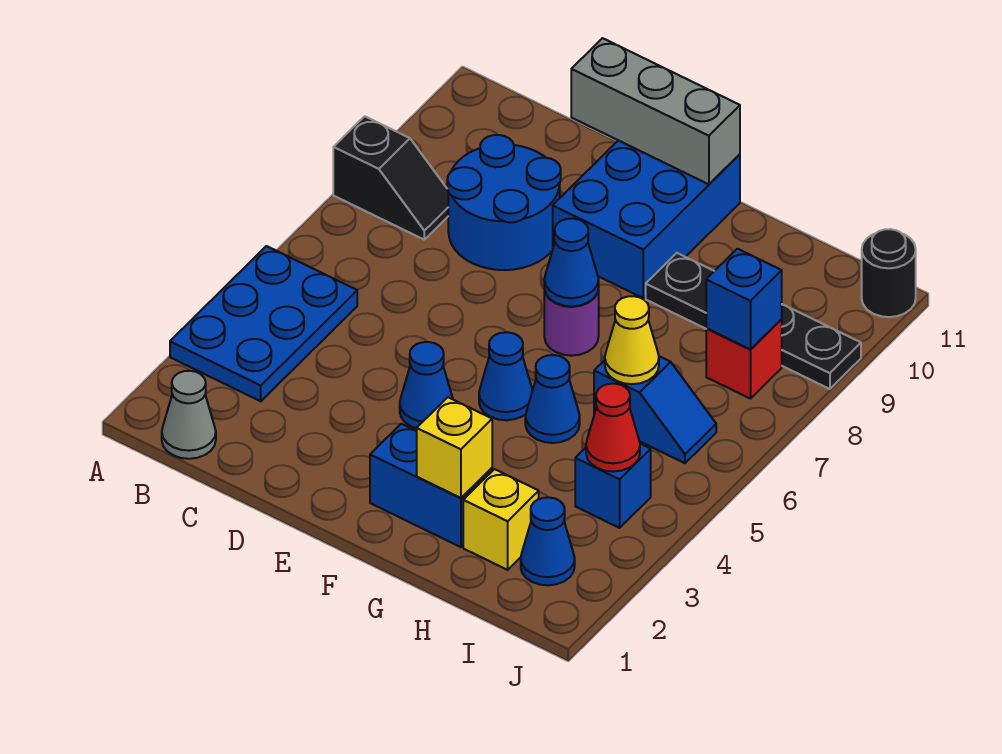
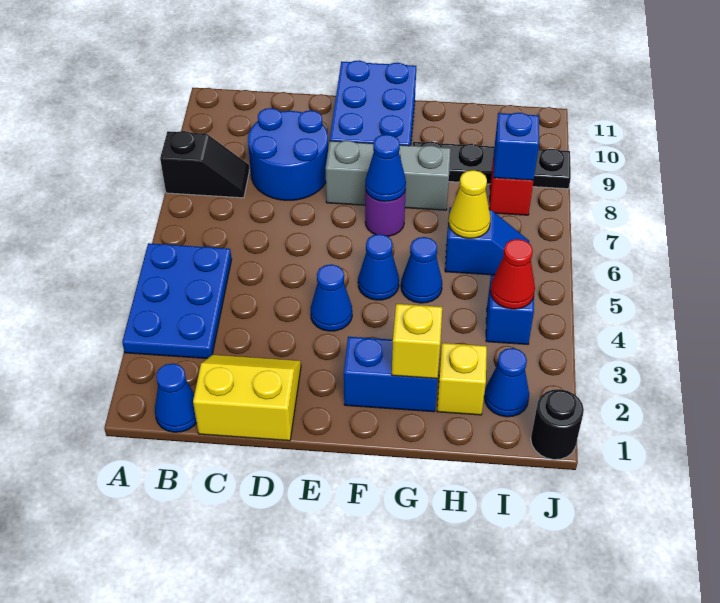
grey 1x1 cone [162,371,216,459] -> blue 1x1 cone [155,363,197,432]
none -> yellow 2x2 slope [193,355,301,441]
grey 1x3 brick [571,38,740,184] -> grey 1x3 brick moved to [325,141,451,210]
black 1x1 round brick [862,229,916,317] -> black 1x1 round brick moved to [531,389,584,460]

